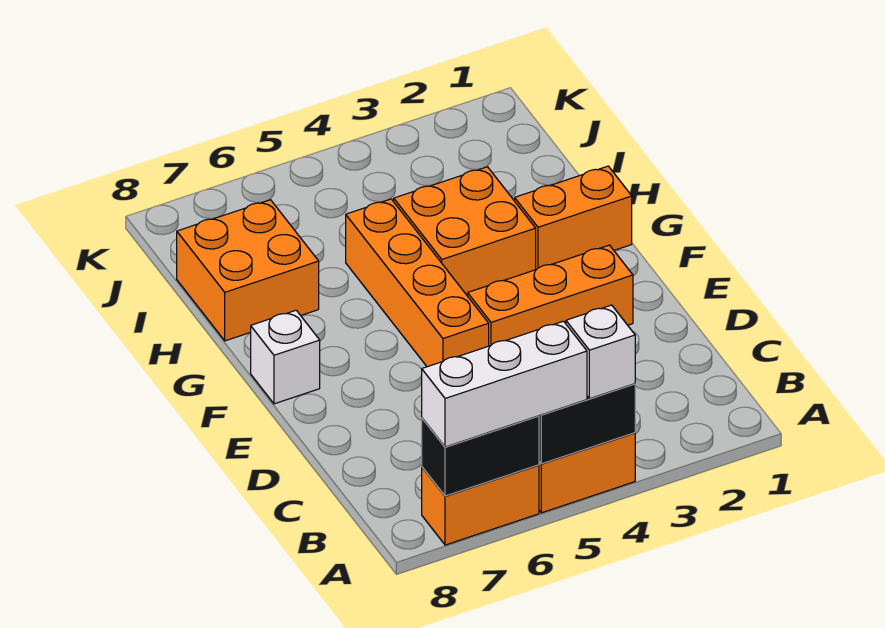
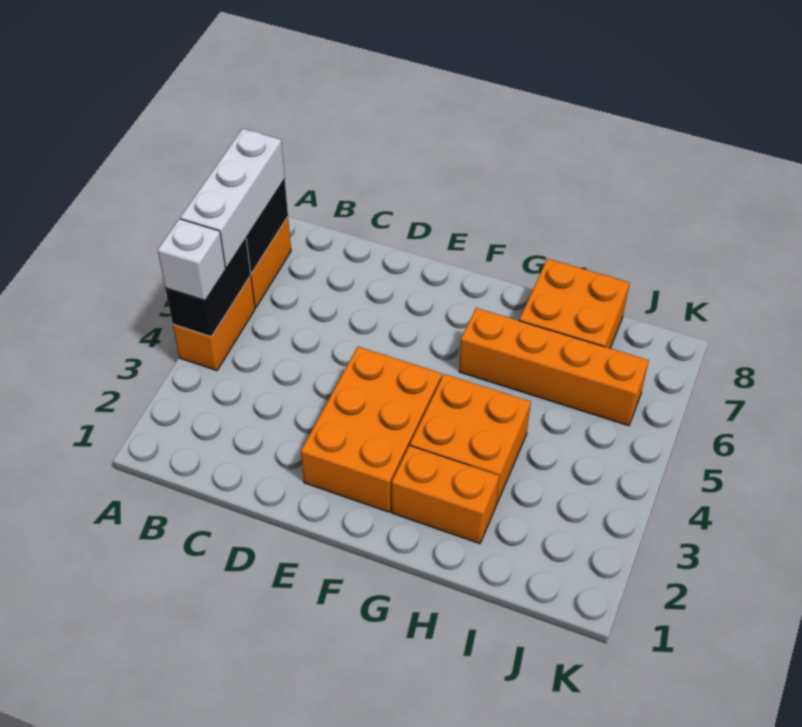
orange 1x3 brick [468,245,633,346] -> orange 2x3 brick [301,347,442,512]
orange 1x4 brick [346,199,489,367] -> orange 1x4 brick moved to [459,308,649,426]
white 1x1 brick [251,310,320,404] -> none
orange 1x2 brick [515,166,632,270] -> orange 1x2 brick turned to [392,446,499,544]

